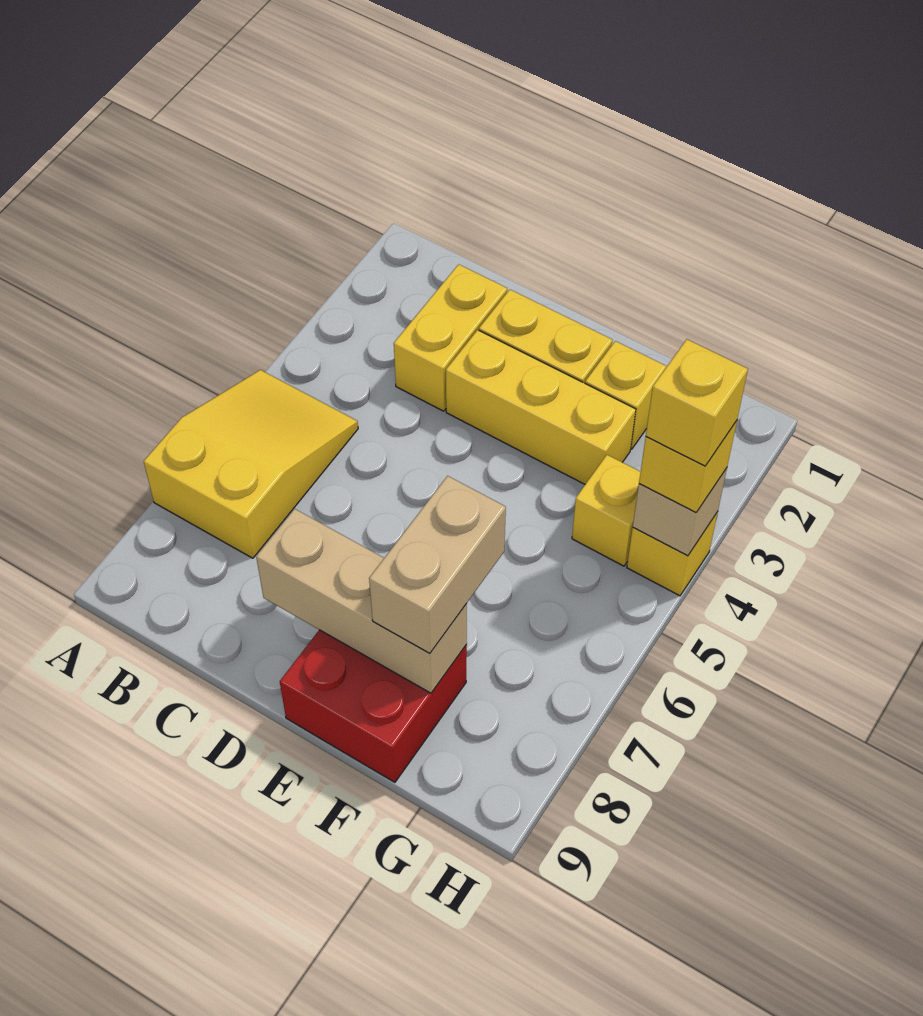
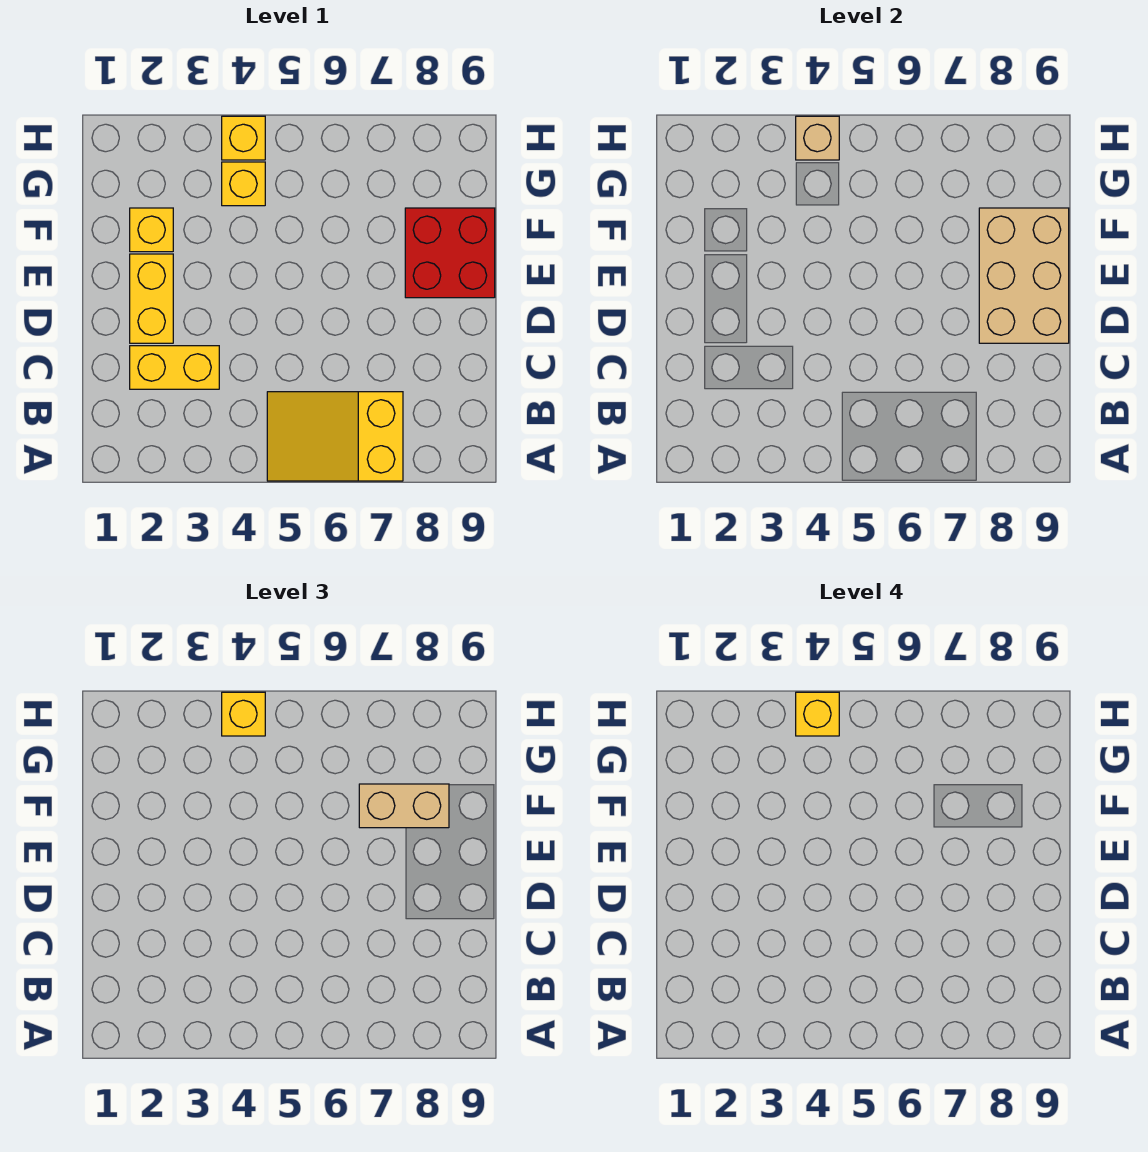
yellow 1x3 brick [446,330,636,484] -> none
tan 1x3 brick [256,509,467,693] -> tan 2x3 brick [979,208,1069,343]

